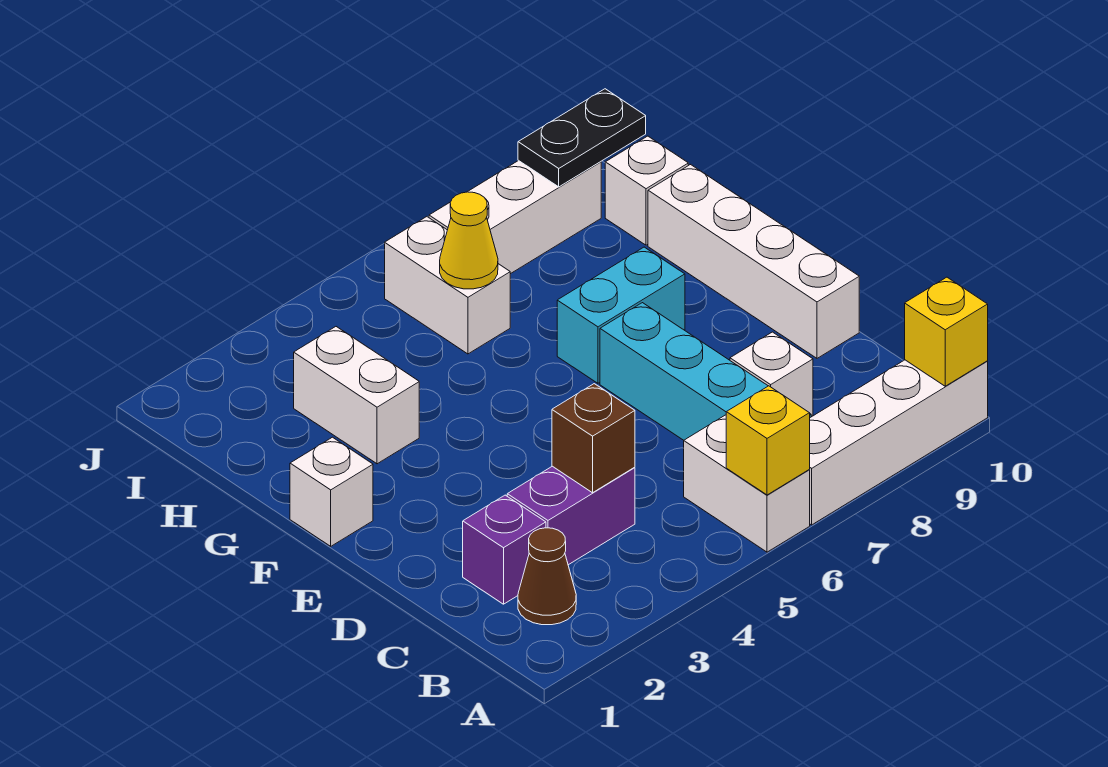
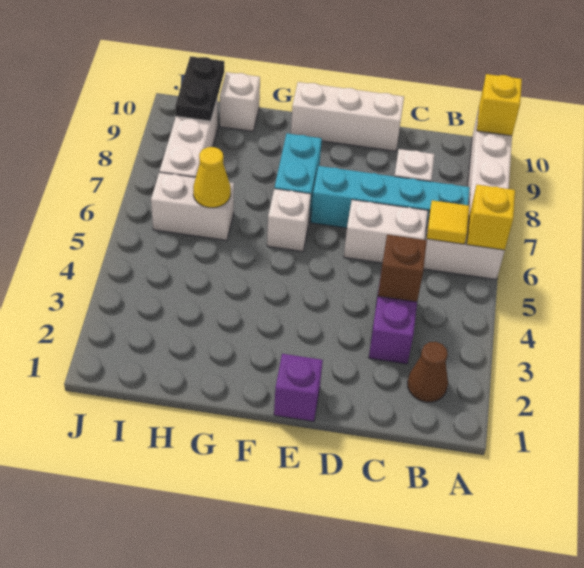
none -> yellow 1x1 tile [427,200,469,244]
purple 1x1 brick [463,495,546,604] -> purple 1x1 brick moved to [274,354,323,421]
white 1x4 brick [648,165,859,358] -> white 1x3 brick [291,82,404,151]
white 1x1 brick [290,437,373,546] -> white 1x1 brick moved to [267,189,311,252]
white 1x2 brick [294,327,419,464] -> white 1x2 brick moved to [344,200,428,263]

